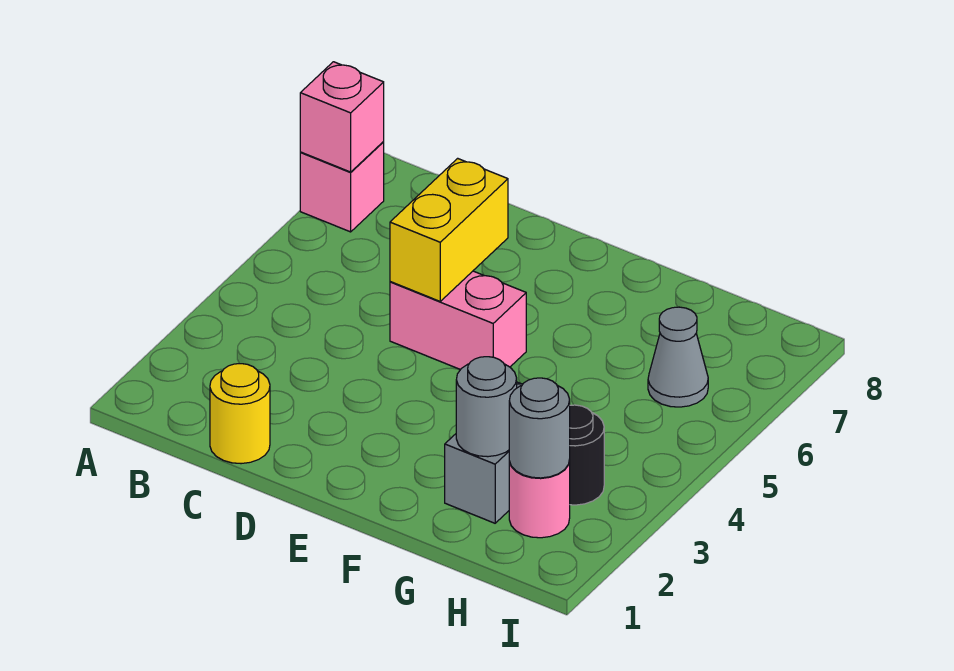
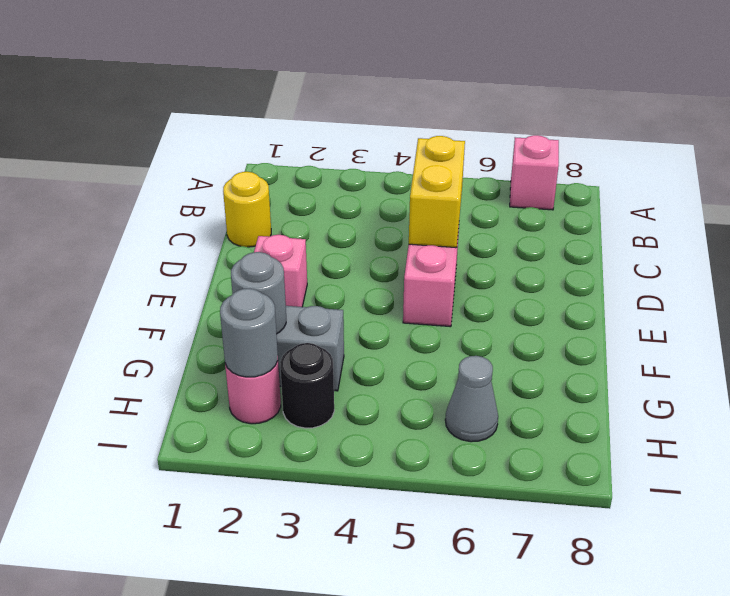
pink 1x1 brick [300,62,384,172] -> pink 1x1 brick moved to [254,235,307,307]
yellow 1x2 brick [390,158,508,301] -> yellow 1x2 brick turned to [409,136,465,248]

